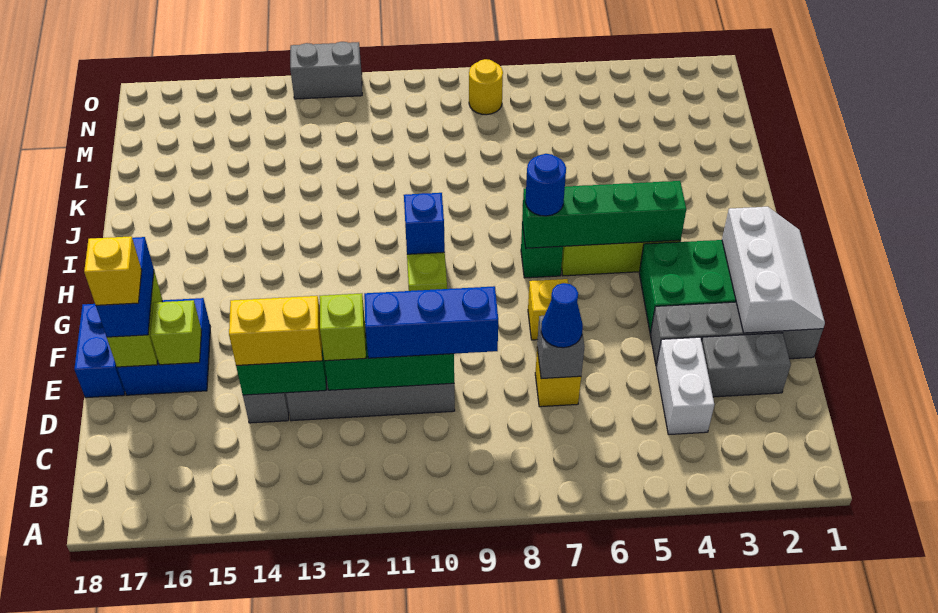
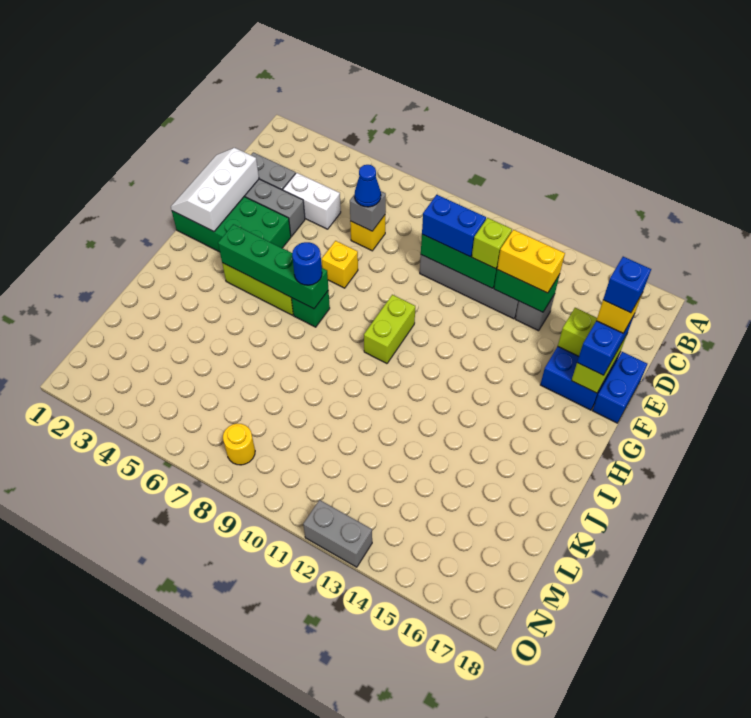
white 1x2 brick [656,337,714,435] -> white 1x2 brick turned to [283,173,341,229]
blue 1x3 brick [364,286,498,358] -> blue 1x2 brick [422,195,486,257]
blue 1x1 brick [404,193,445,254] -> blue 1x1 brick moved to [603,257,651,313]

